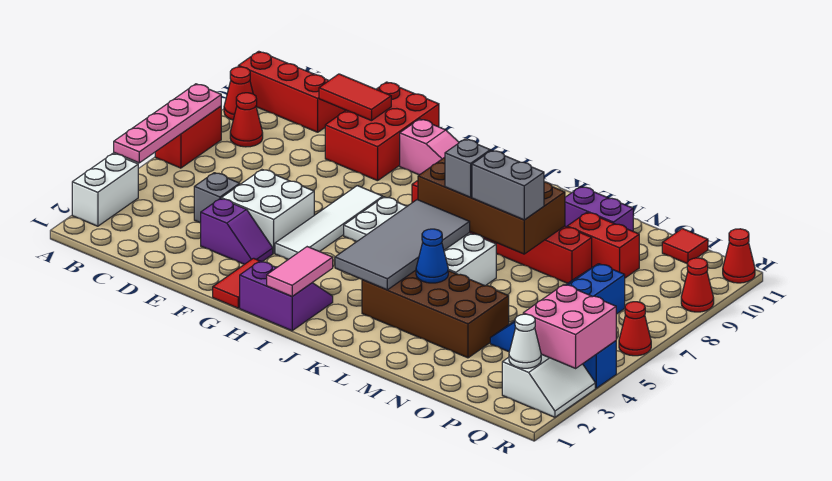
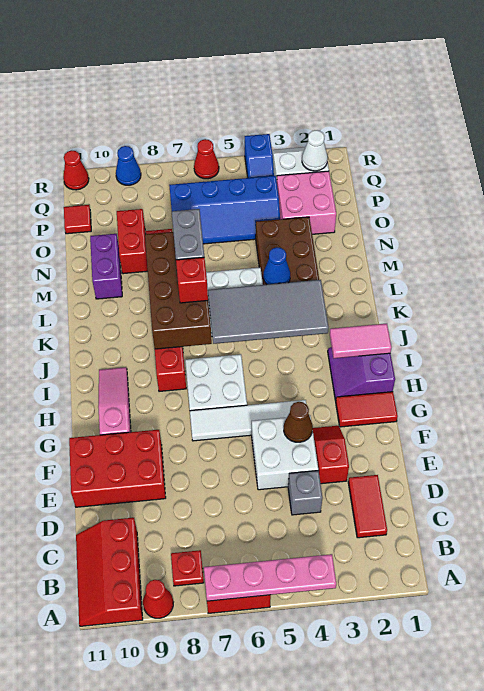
white 1x2 brick [72,154,138,226] -> none
red 1x1 cone [230,93,263,147] -> red 1x1 plate [171,550,204,586]
red 1x2 tile [319,74,391,121] -> red 1x2 tile moved to [348,475,387,538]
purple 1x2 slope [201,198,273,264] -> red 1x2 slope [313,426,349,484]
none -> brown 1x1 cone [284,402,313,442]
grey 1x1 brick [445,139,490,197] -> red 1x1 brick [176,257,208,303]
pink 2x2 brick [523,285,616,368] -> pink 2x2 brick moved to [277,171,336,234]
red 1x1 cone [681,258,714,312] -> blue 1x1 cone [116,146,141,185]

